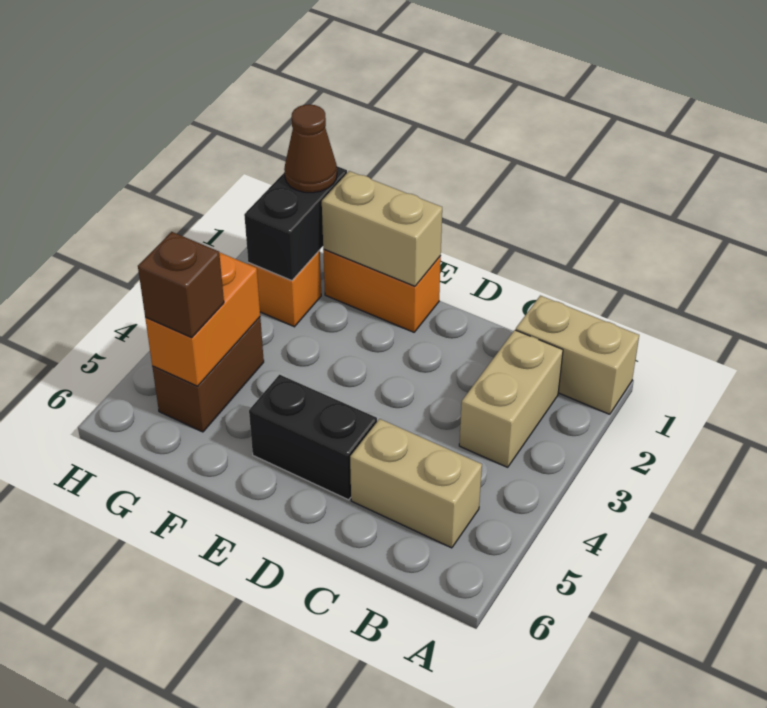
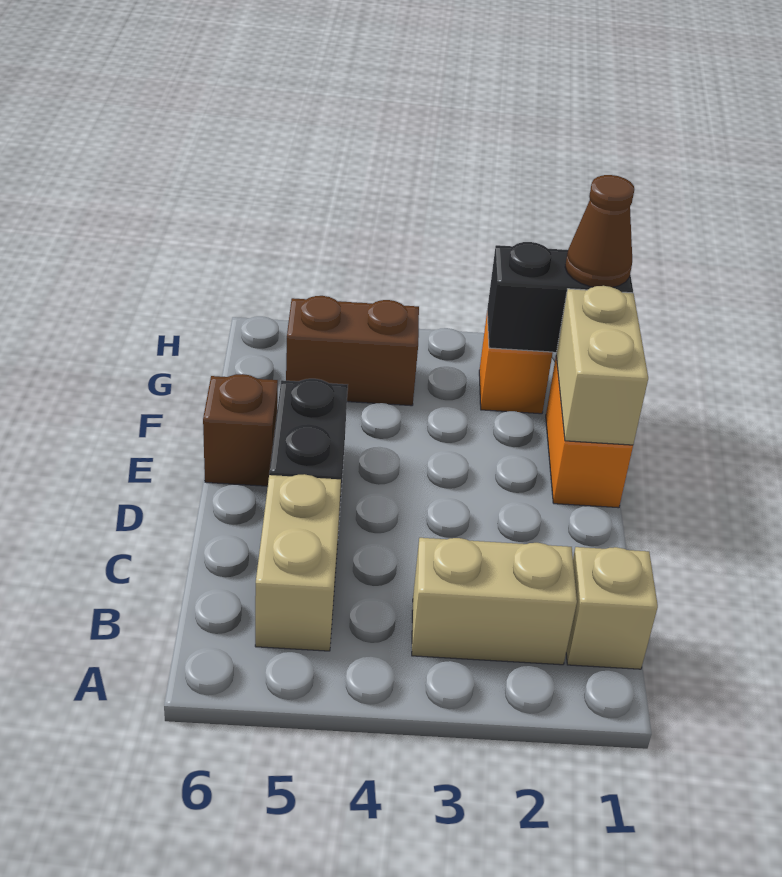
tan 1x2 brick [516,296,639,414] -> tan 1x1 brick [566,547,658,669]
orange 1x2 brick [145,252,260,386] -> none
brown 1x1 brick [138,232,224,338] -> brown 1x1 brick moved to [203,374,278,486]

